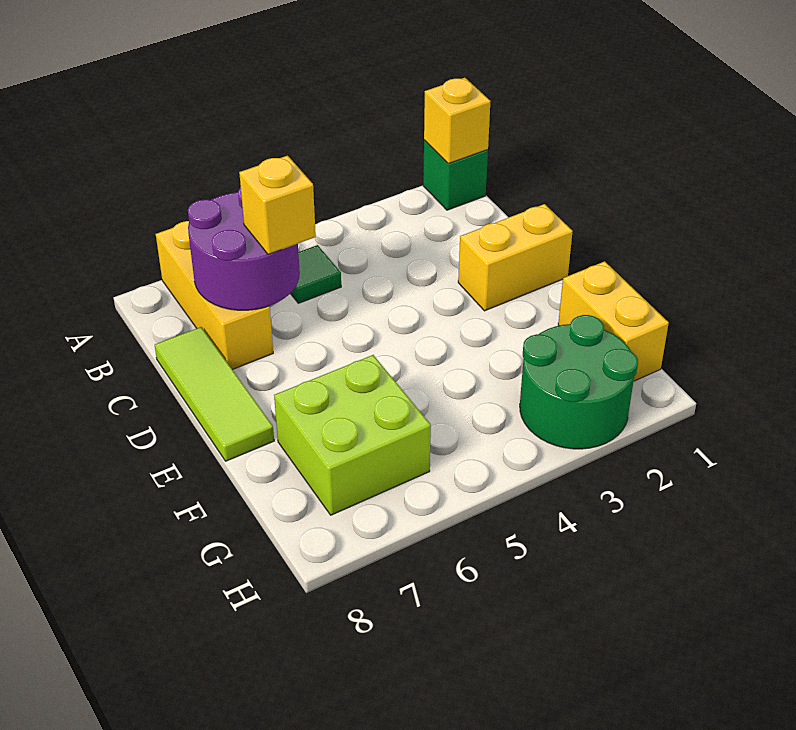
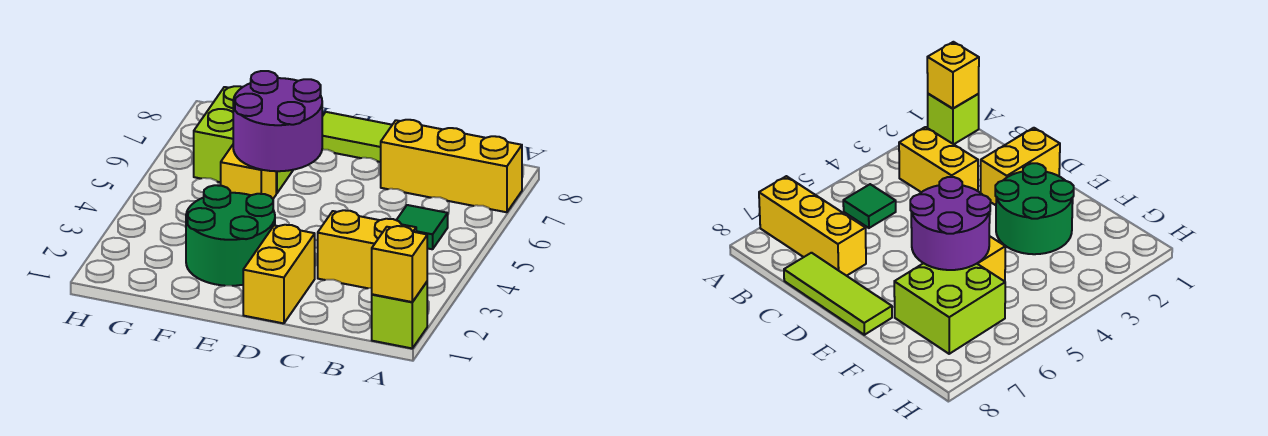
green 1x1 brick [423,140,488,210] -> lime 1x1 brick [372,282,427,348]
purple 2x2 round brick [188,188,300,310] -> purple 2x2 round brick moved to [233,71,322,171]
yellow 1x1 brick [239,156,316,254] -> yellow 1x1 brick moved to [221,145,276,199]
yellow 1x2 brick [558,261,669,381] -> yellow 1x2 brick moved to [318,210,416,288]
green 2x2 round brick [520,315,638,449] -> green 2x2 round brick moved to [186,185,275,286]

